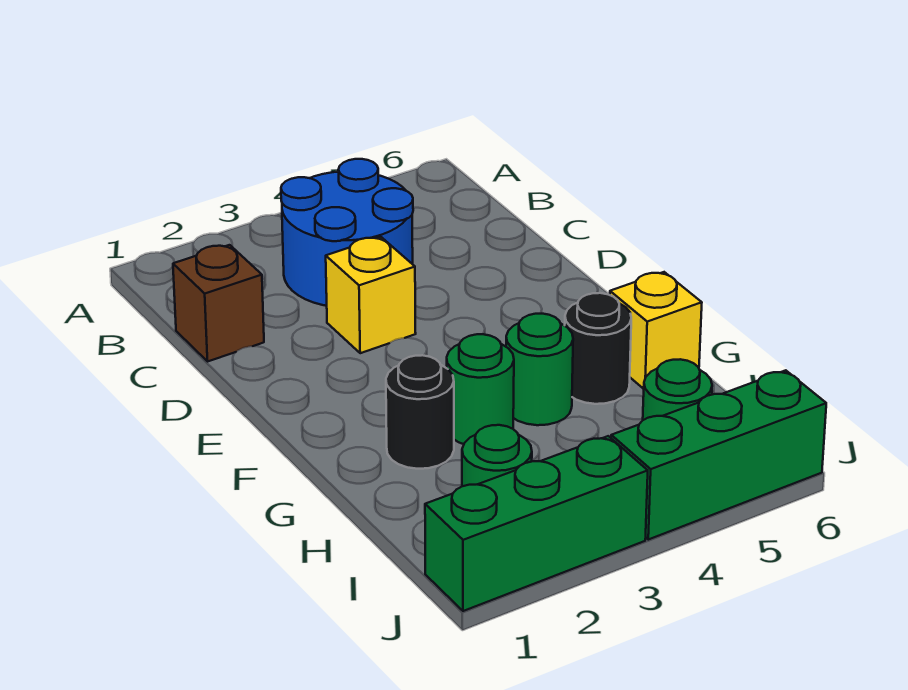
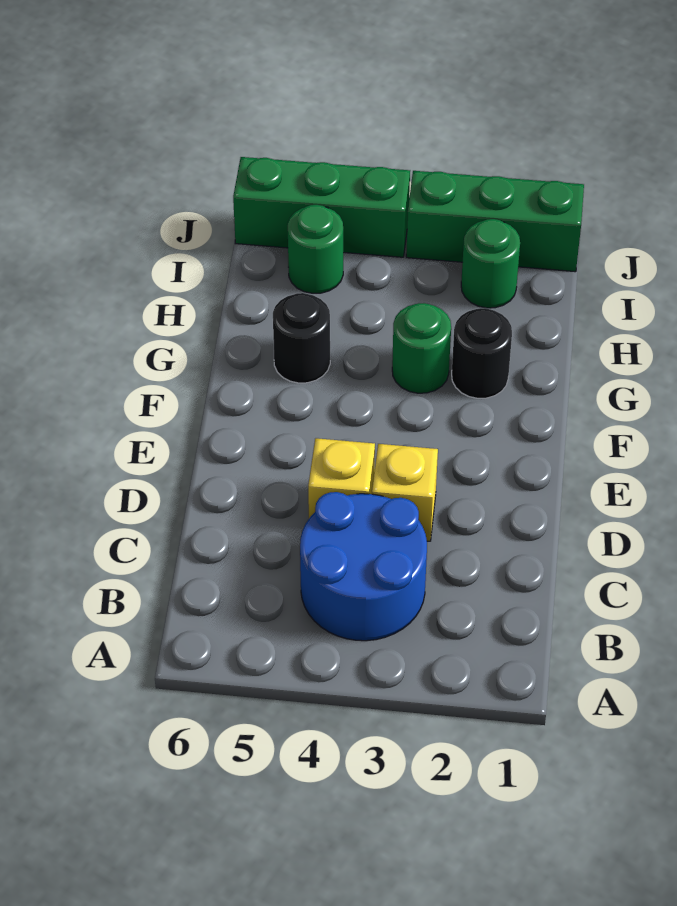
brown 1x1 brick [173,245,264,361] -> none
green 1x1 round brick [506,314,573,425] -> none
yellow 1x1 brick [610,272,702,389] -> yellow 1x1 brick moved to [308,438,375,518]

